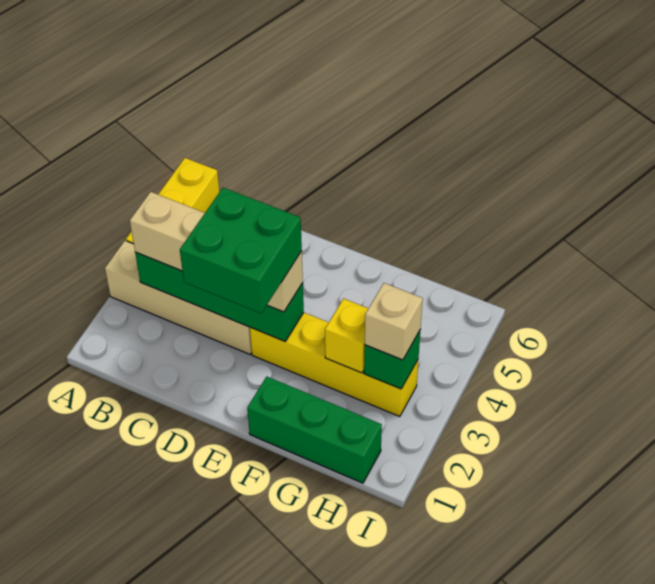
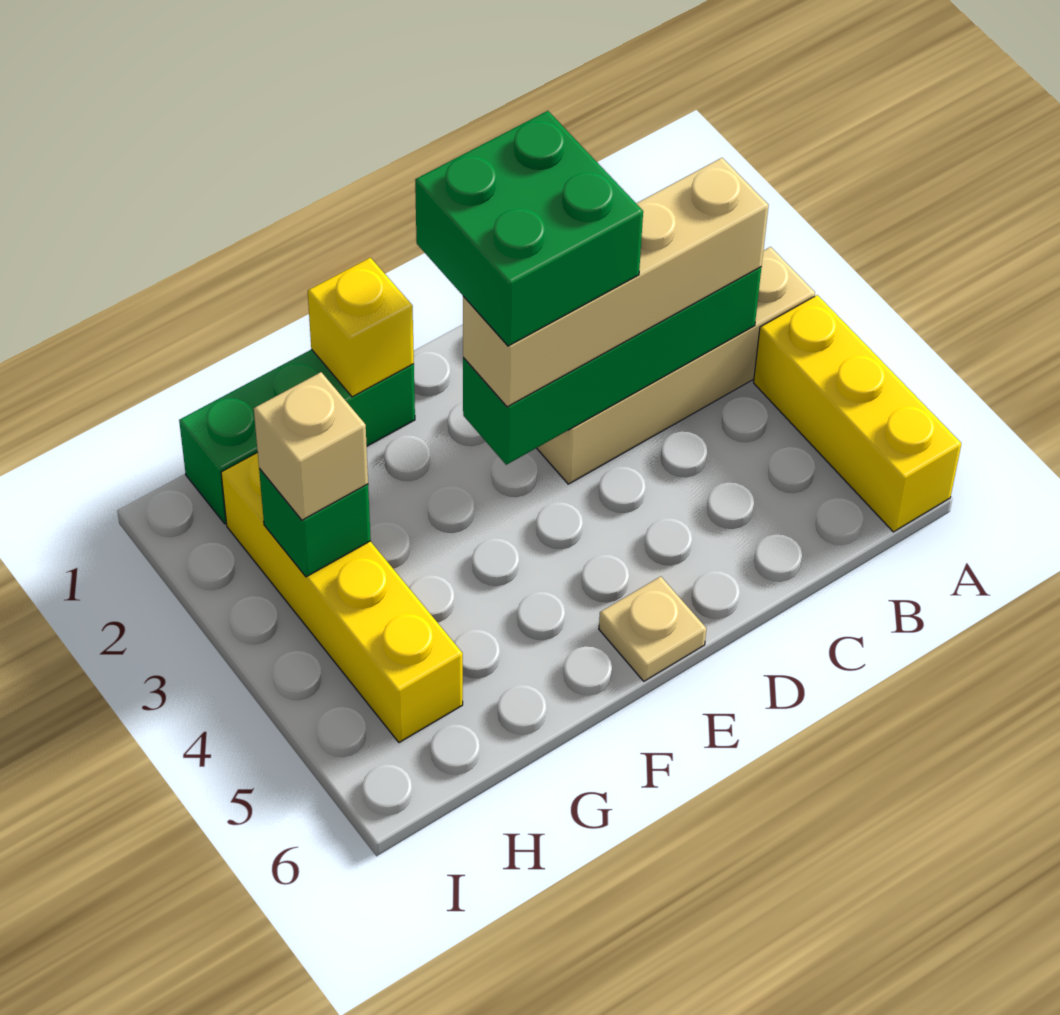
yellow 1x4 brick [250,313,418,417] -> yellow 1x4 brick turned to [221,452,463,743]
none -> tan 1x1 plate [599,577,706,681]
yellow 1x1 brick [325,299,368,373] -> yellow 1x1 brick moved to [308,258,414,397]

